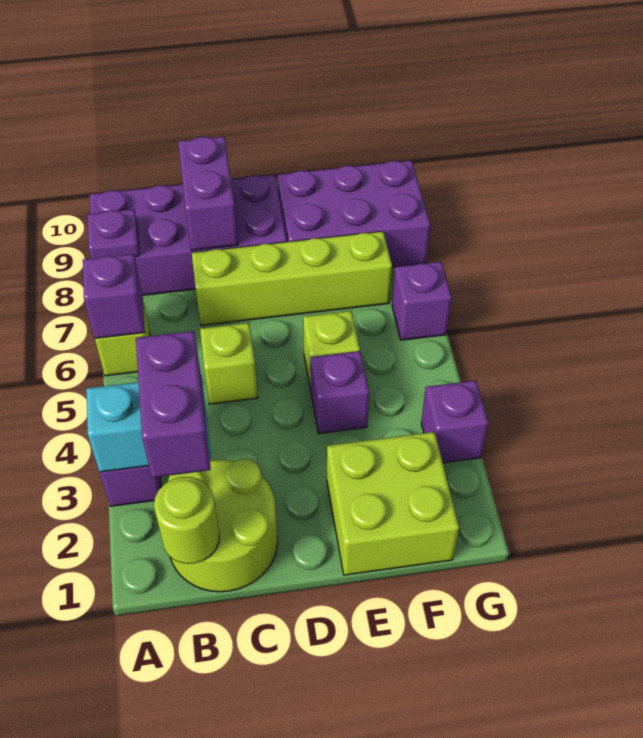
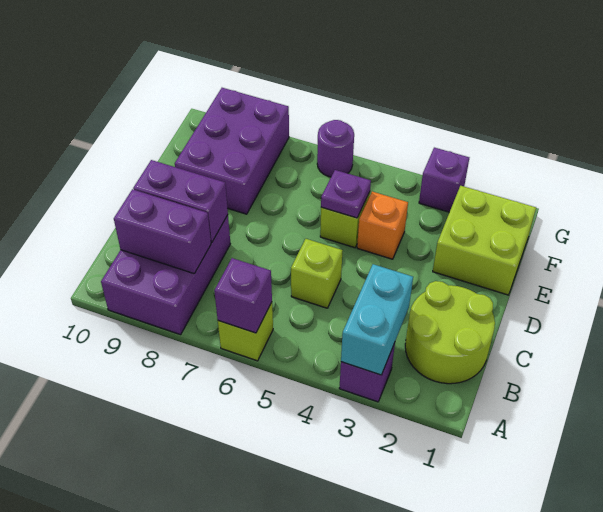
purple 2x4 brick [90,175,287,295] -> purple 2x3 brick [101,215,230,335]
purple 1x1 plate [88,209,139,258] -> purple 1x1 plate moved to [321,170,371,218]
lime 1x1 round brick [154,477,220,564] -> none
purple 1x2 brick [136,331,211,478] -> purple 1x2 brick moved to [114,189,211,273]
lime 1x4 brick [192,231,392,325] -> none
purple 1x1 brick [311,351,369,434] -> orange 1x1 brick [357,192,408,259]
purple 1x1 brick [392,262,452,340] -> purple 1x1 round brick [317,120,354,177]

